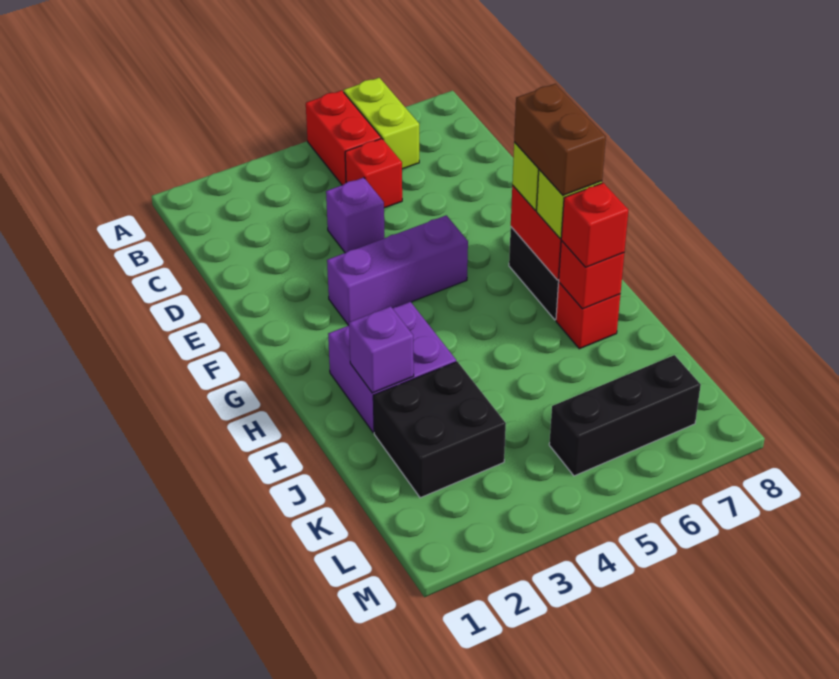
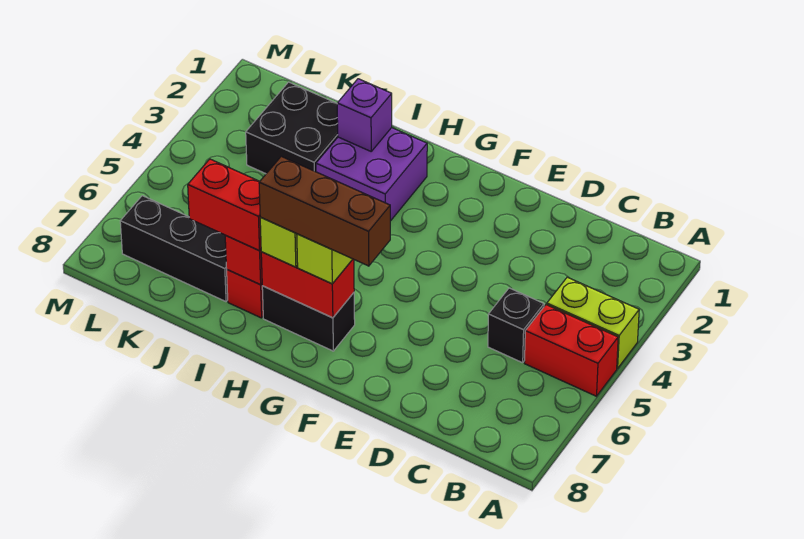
lime 1x2 brick [344,78,419,169] -> lime 1x2 brick moved to [547,277,639,369]
red 1x1 brick [345,139,402,208] -> black 1x1 brick [488,288,544,363]
purple 1x1 brick [326,178,384,253] -> none
purple 1x3 brick [327,215,468,325] -> none
brown 1x2 brick [514,84,606,196] -> brown 1x3 brick [259,156,390,266]
red 1x1 brick [561,183,628,267] -> red 1x2 brick [188,159,261,251]
black 1x3 brick [549,355,701,476] -> black 1x3 brick turned to [120,196,228,302]

